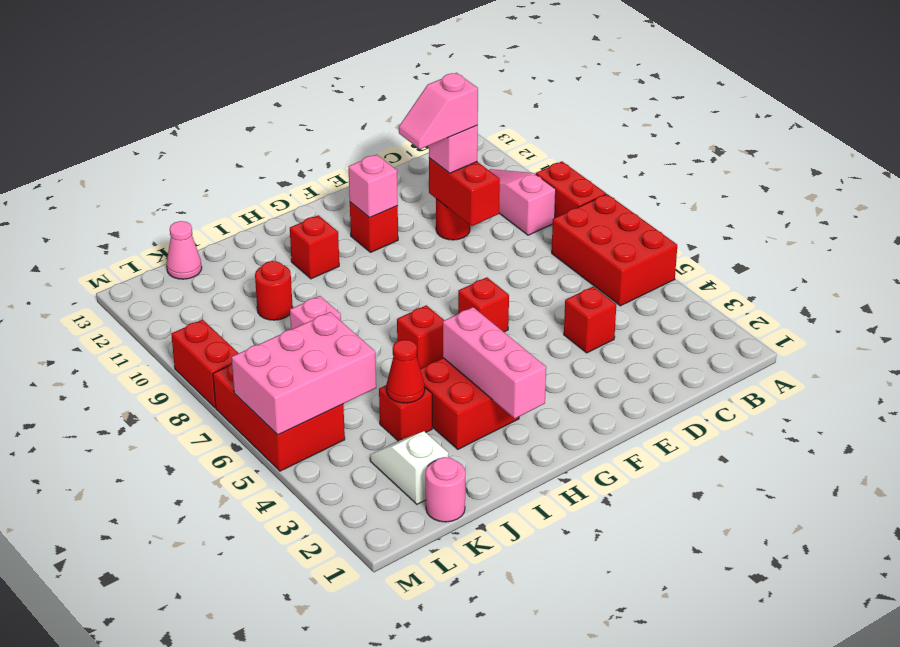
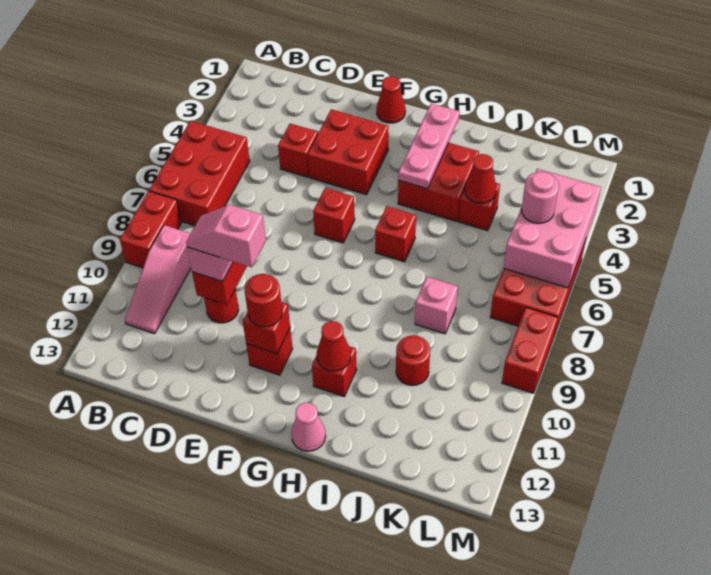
pink 1x2 slope [399,73,478,149] -> pink 1x2 slope turned to [186,205,266,267]
none -> red 2x2 brick [308,109,389,195]
none -> red 1x1 cone [376,76,406,123]
pink 1x1 brick [349,154,398,218] -> red 1x1 brick [243,302,290,354]
none -> red 1x1 round brick [244,274,282,327]
pink 1x3 brick [443,307,546,418] -> pink 1x3 plate [398,103,460,189]
none -> red 1x1 cone [317,321,351,371]
pink 1x1 round brick [426,457,465,522] -> pink 1x1 round brick moved to [521,172,559,223]
white 1x2 slope [370,431,448,504] -> none
pink 2x3 brick [232,312,376,435] -> pink 2x3 brick turned to [504,169,601,288]
pink 1x1 cone [167,221,202,279] -> pink 1x1 cone moved to [291,403,326,451]

